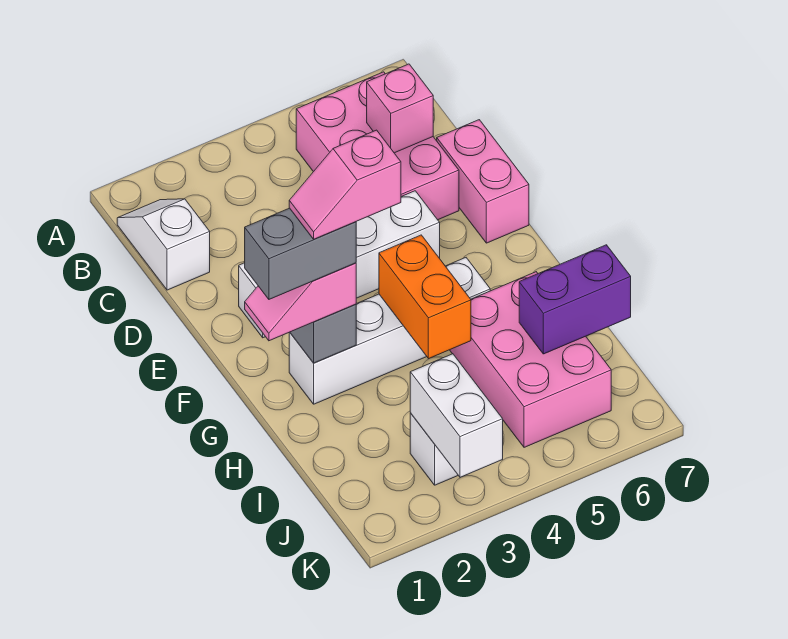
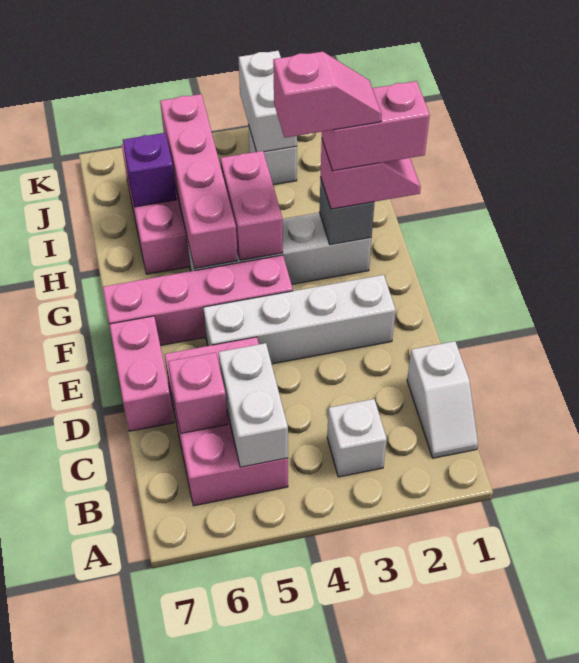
none -> white 1x1 brick [327,399,387,477]
none -> white 1x2 brick [219,343,288,467]
none -> pink 1x4 brick [103,255,293,346]
grey 1x2 brick [245,208,356,299] -> pink 1x2 brick [322,81,430,171]
orange 1x2 brick [379,235,471,359] -> pink 1x2 brick [221,151,283,260]
none -> pink 1x4 brick [160,94,238,268]
purple 1x2 brick [519,245,631,354] -> purple 1x1 brick [123,133,176,207]

